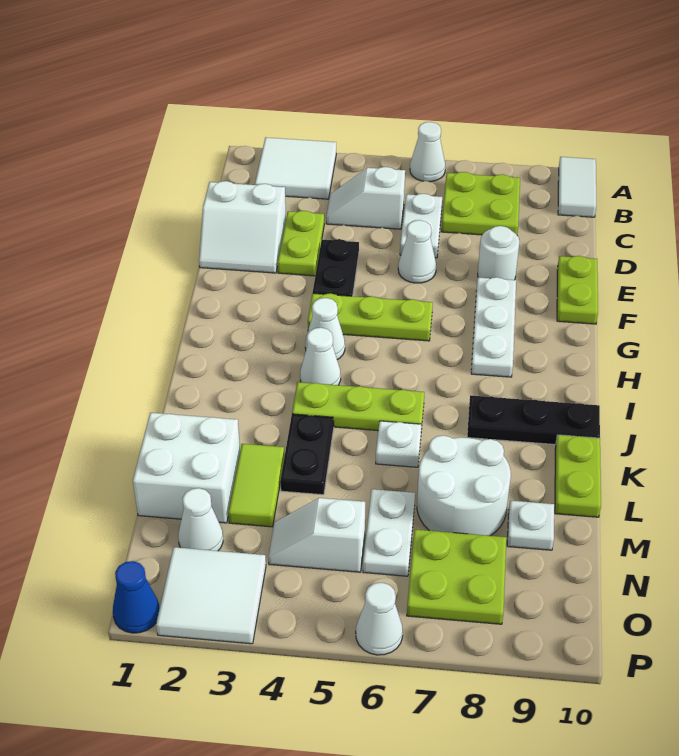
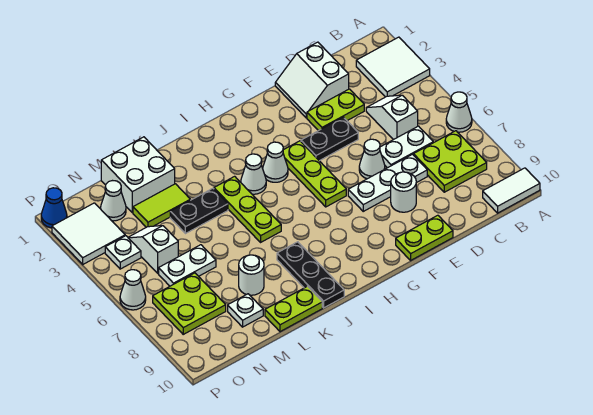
white 1x3 plate [471,277,516,377] -> white 1x3 plate moved to [348,154,427,211]
white 1x1 plate [376,421,422,467] -> white 1x1 plate moved to [105,236,141,269]
white 2x2 round brick [417,435,511,536] -> white 1x1 round brick [239,255,264,295]

